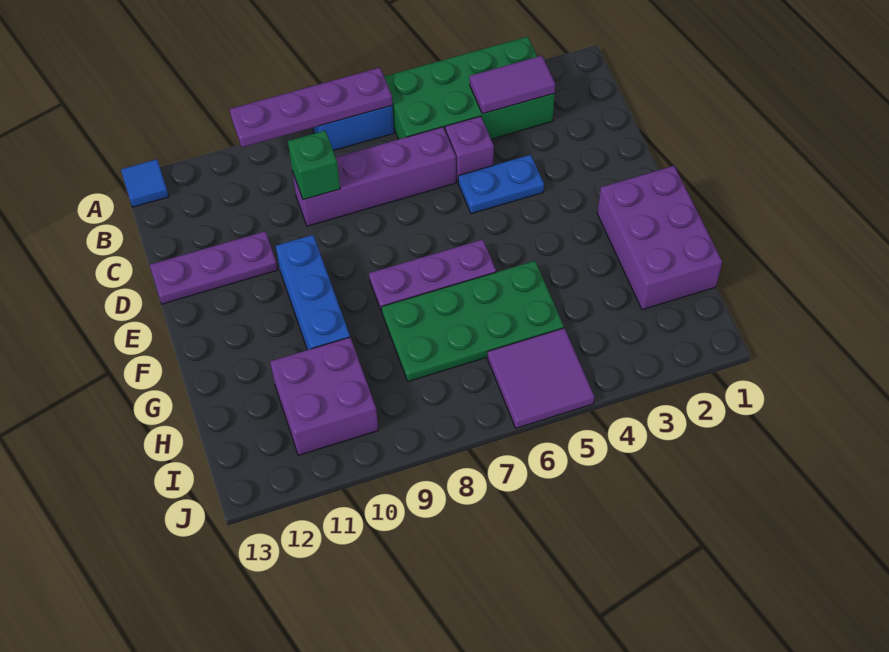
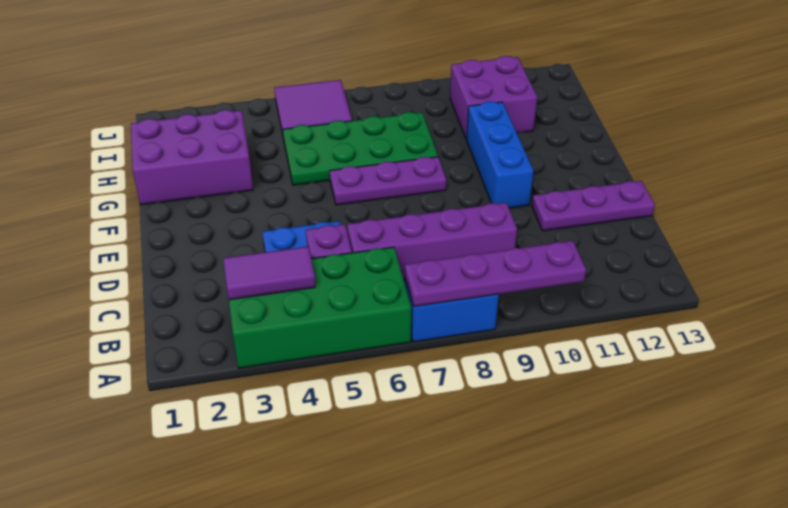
blue 1x1 tile [121,159,169,207] -> none
green 1x1 brick [288,131,340,200] -> none
purple 2x3 brick [597,166,722,310] -> purple 2x3 brick turned to [131,110,253,205]

